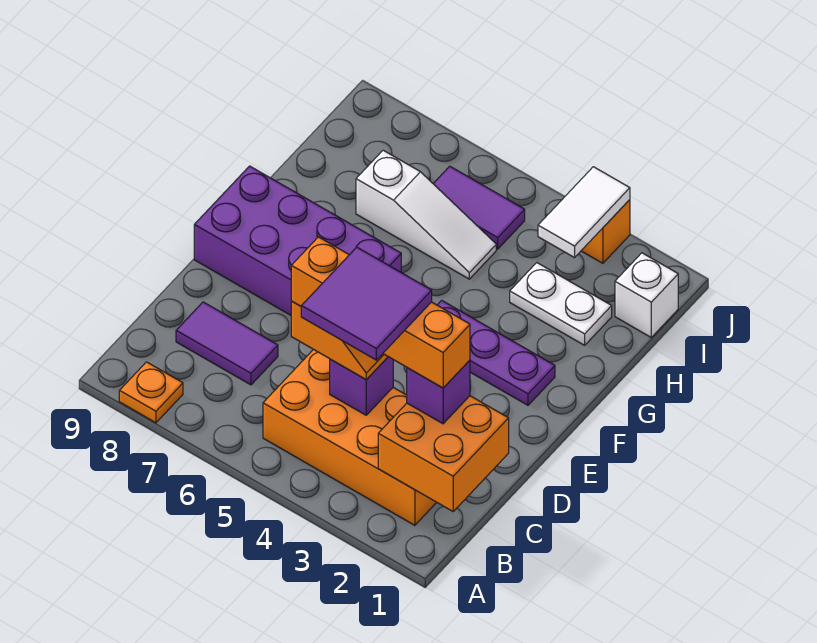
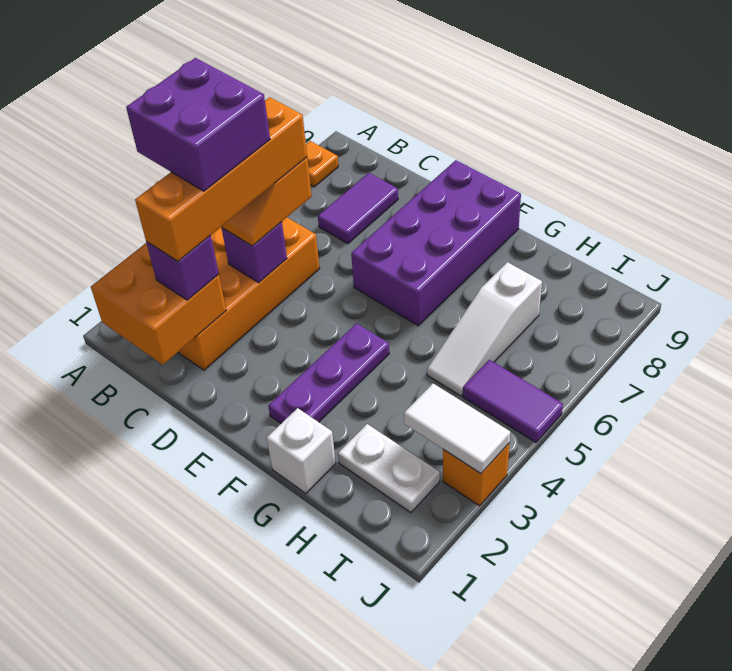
purple 2x2 tile [301,247,432,360] -> purple 2x2 brick [126,58,270,191]
white 1x2 plate [510,263,612,345] -> white 1x2 plate turned to [338,424,440,512]
white 1x1 brick [615,253,678,337] -> white 1x1 brick moved to [266,408,336,493]
purple 1x2 tile [433,166,525,249] -> purple 1x2 tile turned to [463,360,563,442]

